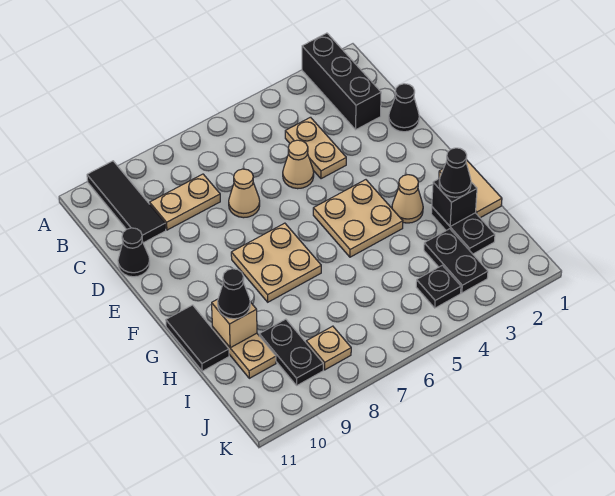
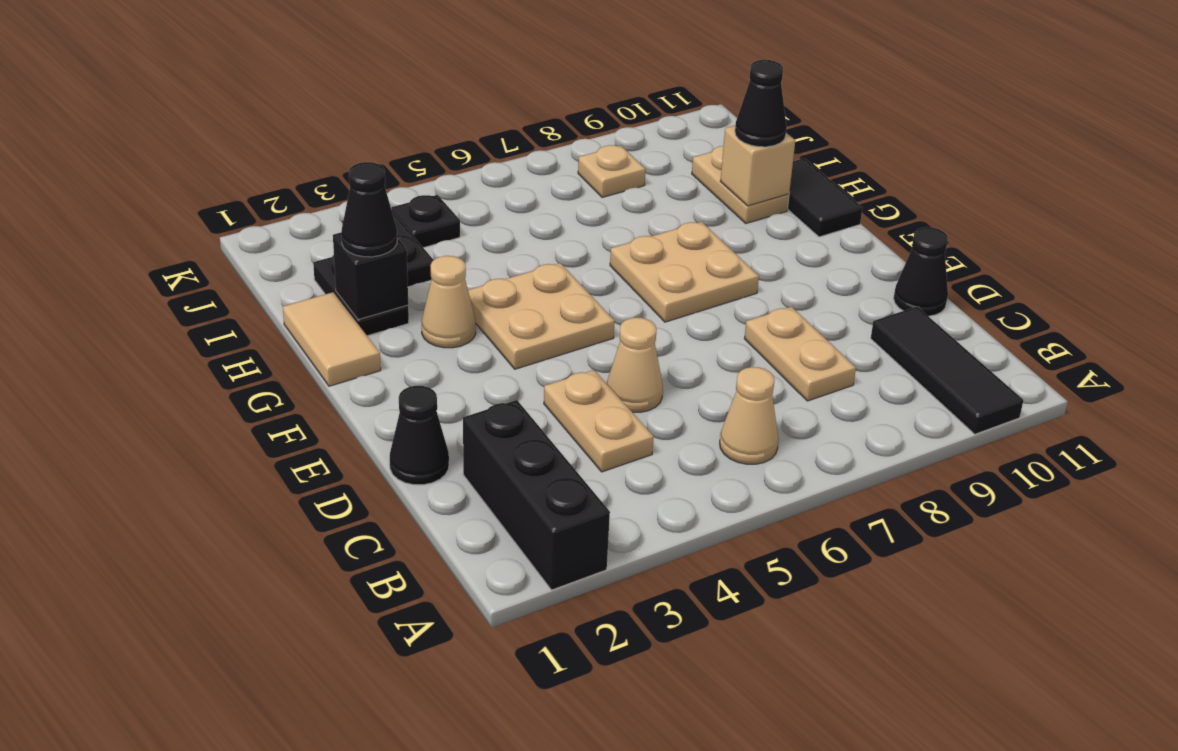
tan 1x2 plate [150,174,220,230] -> tan 1x2 plate turned to [744,307,856,401]
tan 1x1 cone [229,169,260,218] -> tan 1x1 cone moved to [720,367,779,464]
black 1x2 plate [259,319,323,385] -> none

